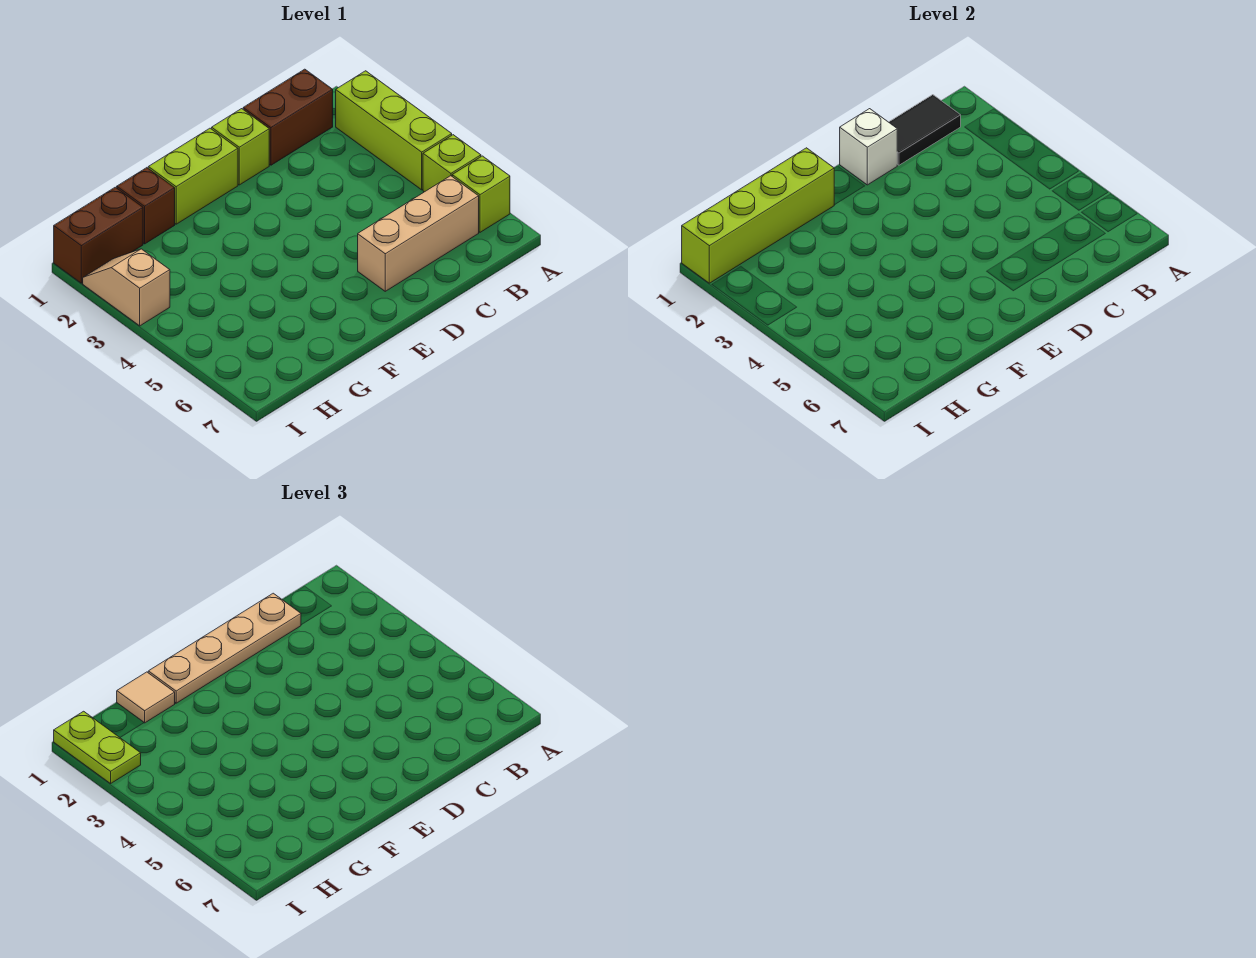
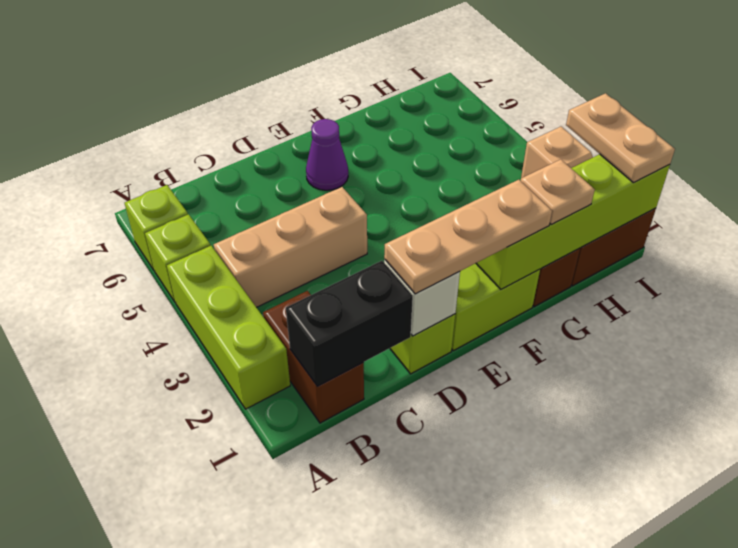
brown 1x2 brick [243,69,333,165] -> brown 1x2 brick turned to [263,291,364,423]
black 1x2 tile [889,95,961,165] -> black 1x2 brick [286,261,413,386]
tan 1x3 brick [358,176,479,291] -> tan 1x3 brick moved to [214,187,367,307]
tan 1x4 plate [148,593,301,703] -> tan 1x3 plate [384,180,552,294]
none -> purple 1x1 cone [306,119,348,190]
tan 1x1 tile [117,672,175,723] -> tan 1x1 plate [521,159,595,225]
lime 1x2 plate [54,711,141,784] -> tan 1x2 plate [566,93,675,183]

